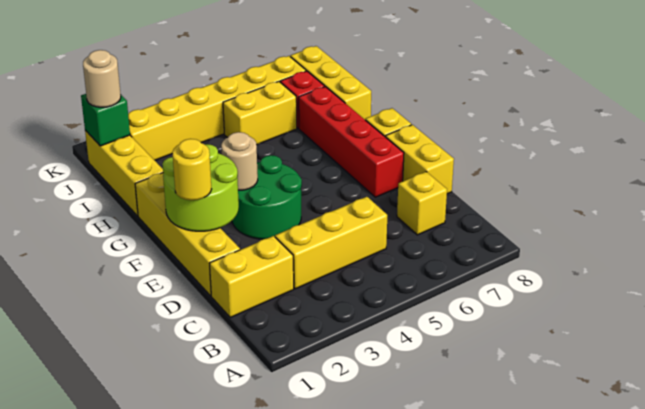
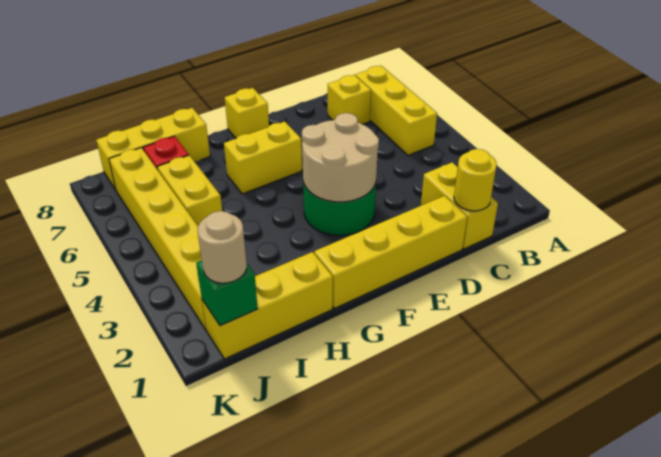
yellow 1x3 brick [275,197,387,289] -> yellow 1x3 brick moved to [355,66,437,155]
yellow 1x2 brick [386,125,454,194] -> yellow 1x2 brick moved to [224,121,302,194]
lime 2x2 round brick [162,144,239,231] -> none
yellow 1x1 round brick [172,139,212,200] -> yellow 1x1 round brick moved to [454,149,497,211]
red 1x4 brick [299,87,404,197] -> none
tan 1x1 round brick [221,132,258,190] -> tan 2x2 round brick [302,113,379,202]

